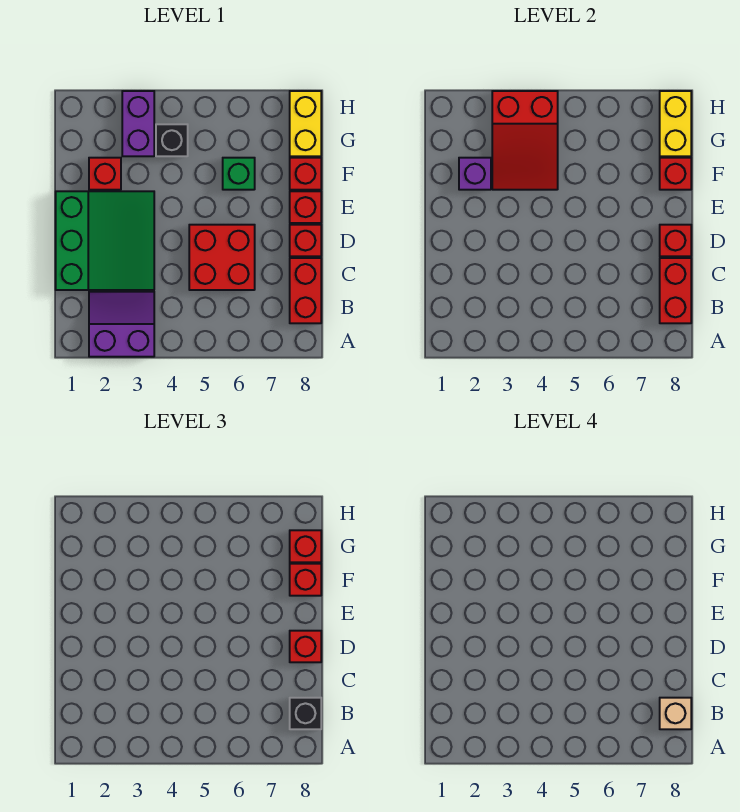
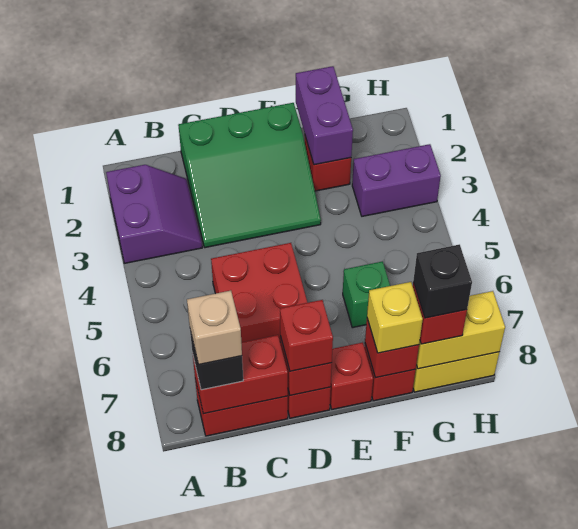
purple 1x1 brick [459,158,491,190] -> purple 1x2 brick [296,66,353,165]
red 2x3 slope [492,91,558,190] -> none
red 1x1 brick [290,564,321,596] -> yellow 1x1 brick [367,282,423,353]
black 1x1 brick [156,124,188,156] -> black 1x1 brick moved to [413,244,472,318]

